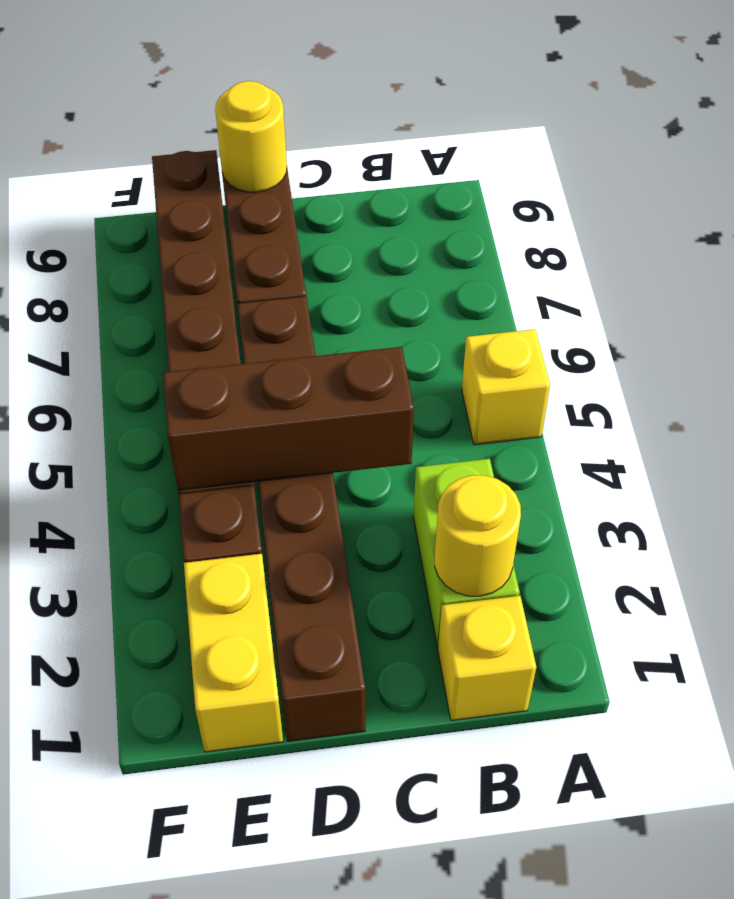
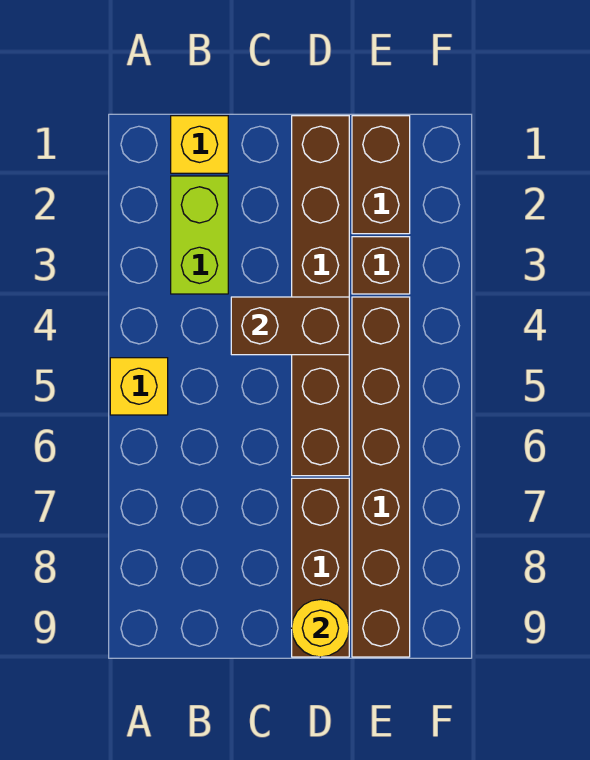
yellow 1x1 round brick [435,475,521,596] -> none
brown 1x3 brick [163,347,414,490] -> brown 1x2 brick [231,297,349,355]
yellow 1x2 brick [184,554,283,752] -> brown 1x2 brick [352,116,410,234]

